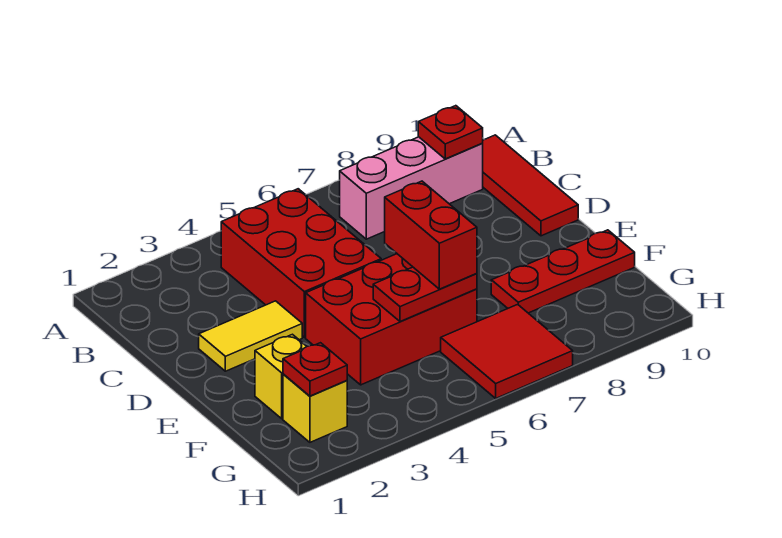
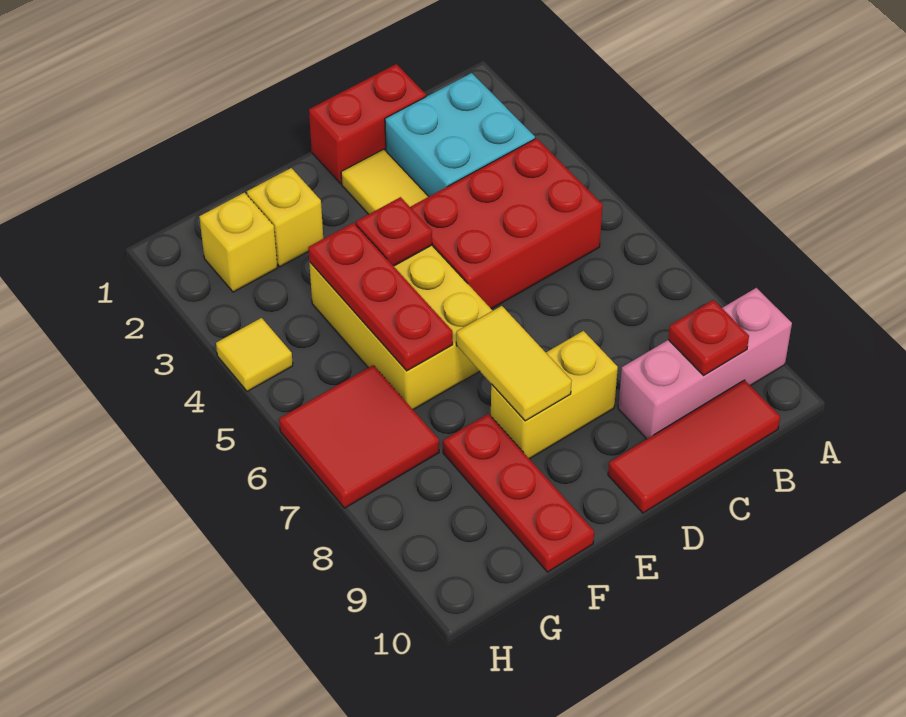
none -> cyan 2x2 brick [385,73,535,196]
pink 1x3 brick [340,137,483,239] -> pink 1x3 brick turned to [618,288,792,439]
none -> yellow 1x2 brick [491,331,618,459]
red 2x3 brick [306,254,477,385] -> yellow 2x3 brick [309,245,493,410]
red 1x2 brick [385,181,477,289] -> red 1x2 brick moved to [309,64,426,184]
none -> yellow 1x2 tile [456,306,572,421]
red 1x2 plate [373,267,477,322] -> red 1x3 plate [308,223,453,371]
red 1x1 plate [283,343,347,396] -> red 1x1 plate moved to [356,197,432,266]
none -> yellow 1x1 tile [216,318,293,391]

